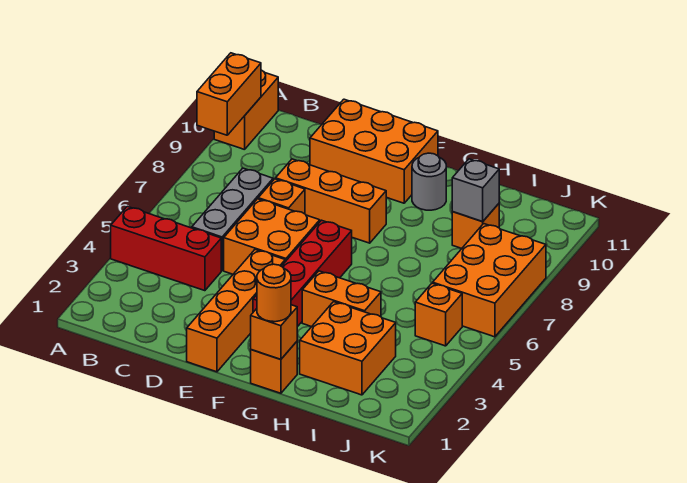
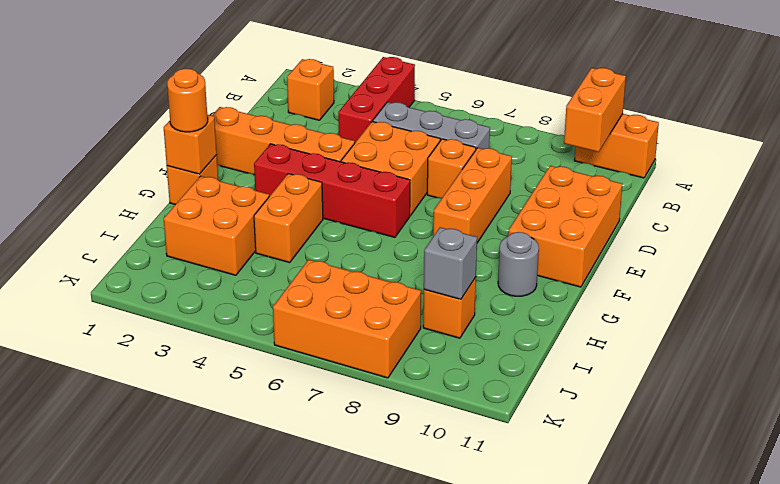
orange 1x2 brick [197,53,261,135] -> orange 1x2 brick turned to [564,68,626,152]
orange 1x1 brick [415,283,462,346] -> orange 1x1 brick moved to [287,59,334,120]

